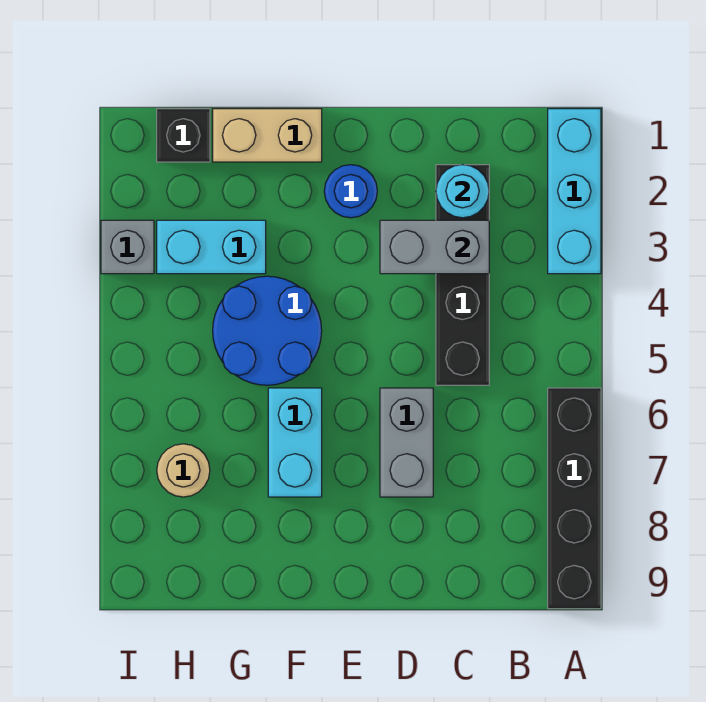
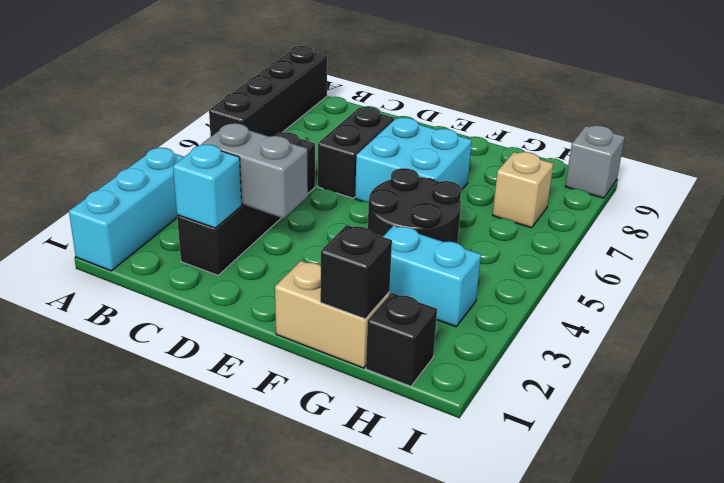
cyan 1x1 round brick [436,165,489,218] -> cyan 1x1 brick [173,144,242,228]
grey 1x2 brick [380,388,433,497] -> black 1x2 brick [318,107,394,198]
blue 1x1 round brick [324,165,377,218] -> none
blue 2x2 round brick [213,276,322,385] -> black 2x2 round brick [368,168,461,243]
cyan 1x2 brick [268,388,322,497] -> cyan 2x2 brick [355,118,472,202]
none -> black 1x1 brick [320,225,392,319]
tan 1x1 round brick [157,444,210,497] -> tan 1x1 brick [493,152,553,228]
grey 1x1 brick [101,220,154,274] -> grey 1x1 brick moved to [565,125,625,198]

